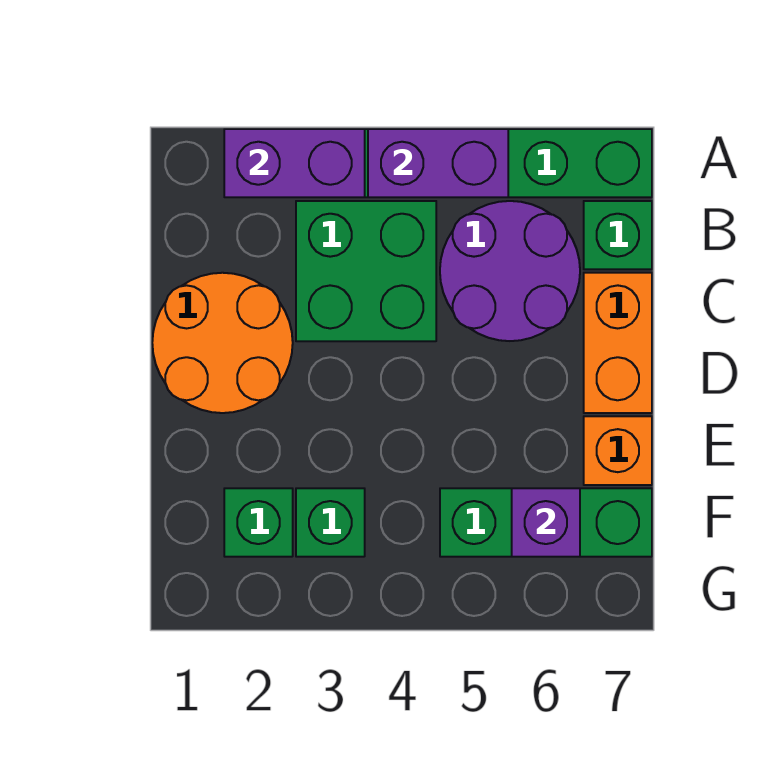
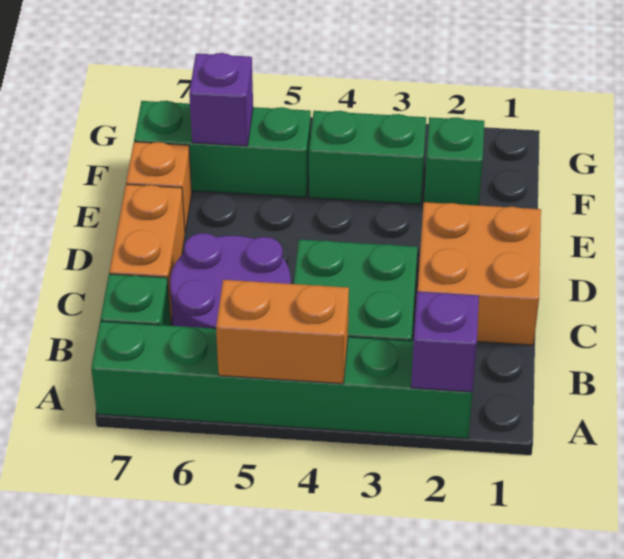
purple 1x2 brick [224,129,365,197] -> purple 1x1 brick [411,292,479,392]
purple 1x2 brick [368,129,508,197] -> orange 1x2 brick [216,280,349,384]
orange 2x2 round brick [152,273,293,413] -> orange 2x2 brick [418,202,541,345]
green 1x1 brick [296,488,365,557] -> green 1x2 brick [309,111,426,204]

